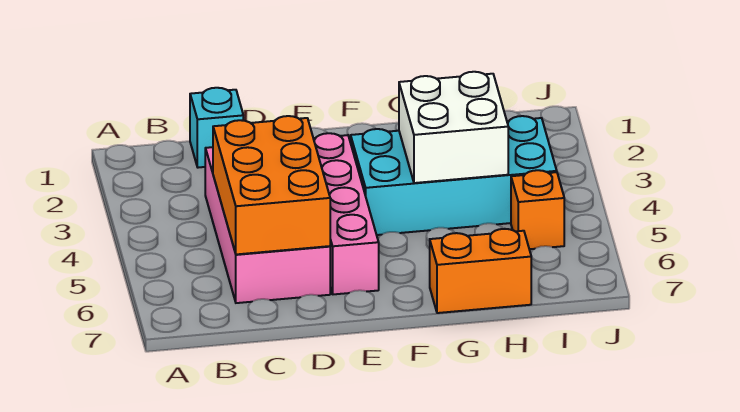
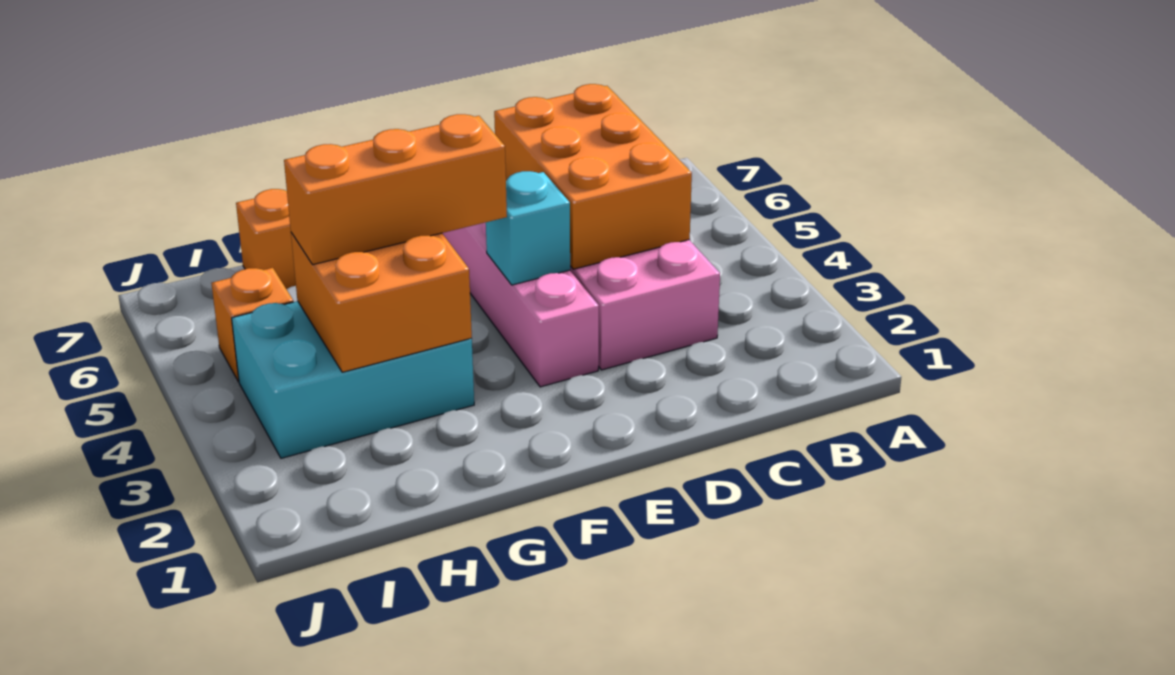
cyan 1x1 brick [190,88,243,168] -> cyan 1x1 brick moved to [486,171,570,285]
cyan 2x4 brick [351,116,557,235] -> cyan 2x3 brick [232,301,474,458]
none -> orange 1x3 brick [284,114,507,265]
white 2x2 brick [399,72,508,183] -> orange 2x2 brick [291,233,472,372]

